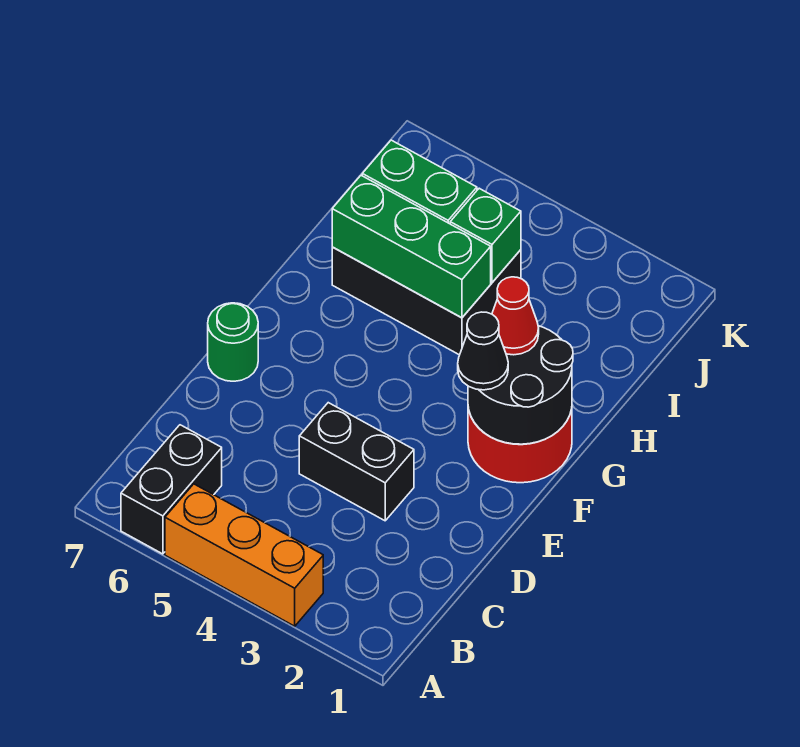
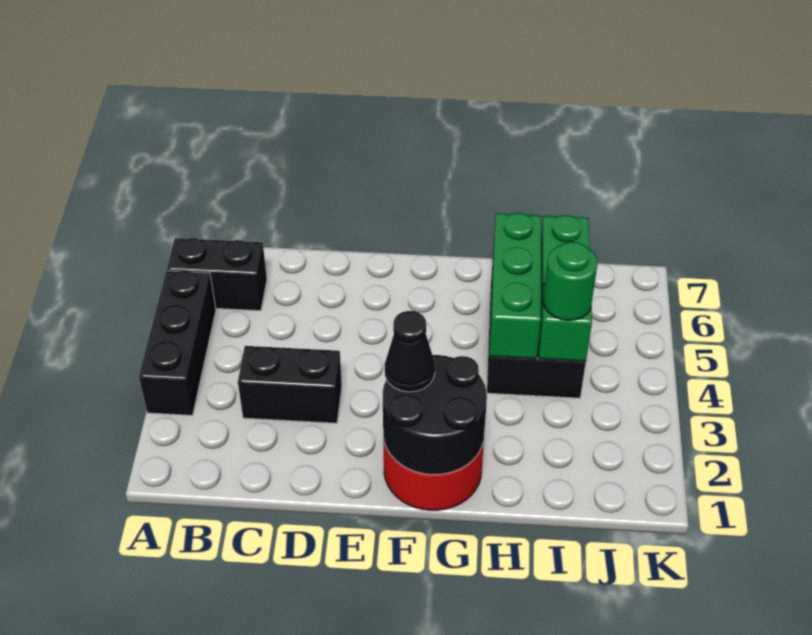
orange 1x3 brick [165,484,323,626] -> black 1x3 brick [139,271,216,415]
black 1x2 brick [299,403,414,521] -> black 1x2 brick turned to [238,346,342,423]
green 1x1 round brick [208,303,258,381] -> green 1x1 round brick moved to [543,242,598,320]
red 1x1 cone [492,277,539,355] -> none

